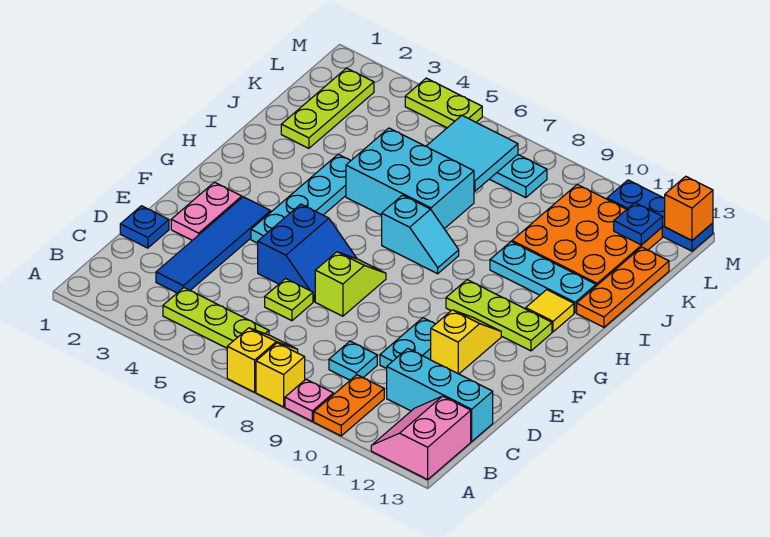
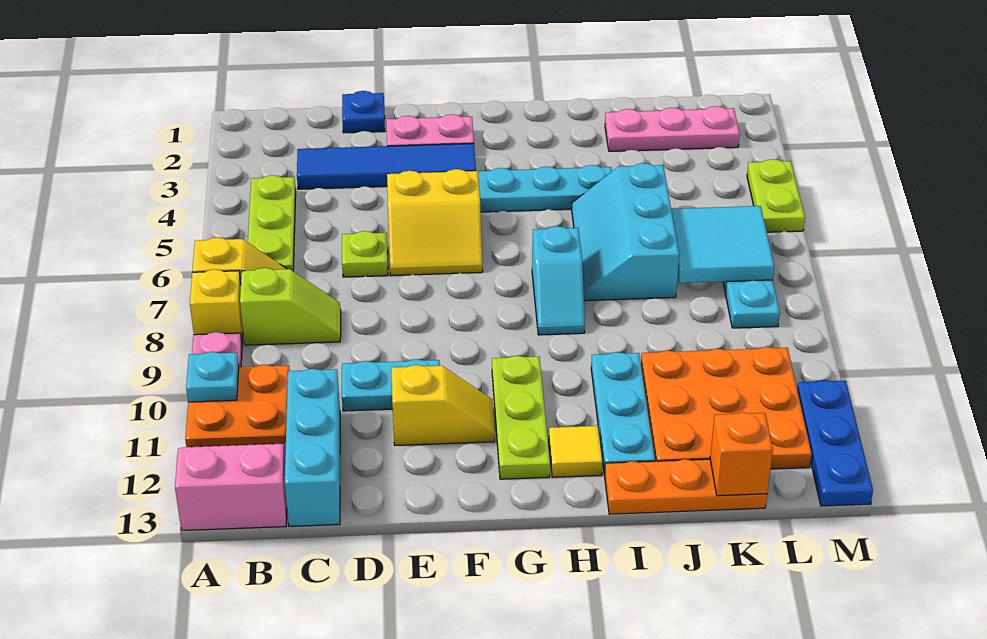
orange 1x2 plate [314,375,384,436] -> orange 2x2 plate [185,365,290,447]
cyan 1x1 plate [329,341,377,380] -> cyan 1x1 plate moved to [186,352,239,402]
blue 2x2 slope [258,204,357,302] -> yellow 2x2 slope [387,169,483,276]
lime 1x2 slope [315,252,386,316] -> lime 1x2 slope moved to [240,268,341,345]
cyan 2x3 brick [346,128,474,229] -> cyan 2x3 slope [572,163,679,301]
lime 1x3 plate [281,68,374,148] -> pink 1x3 plate [605,106,740,151]
blue 1x1 plate [614,203,662,245] -> none
orange 1x1 brick [665,176,713,240] -> orange 1x1 brick moved to [710,412,773,496]

